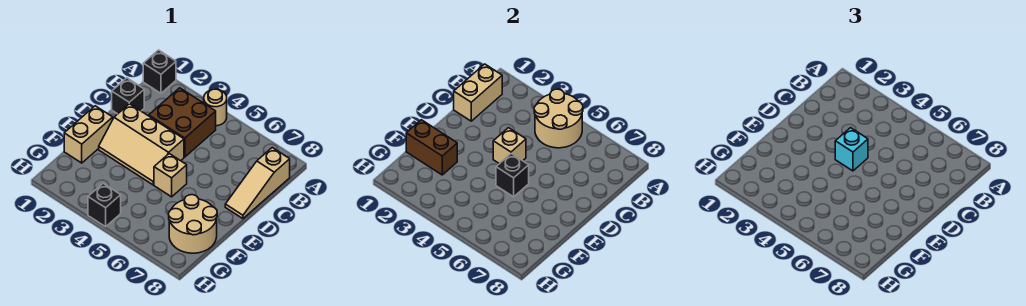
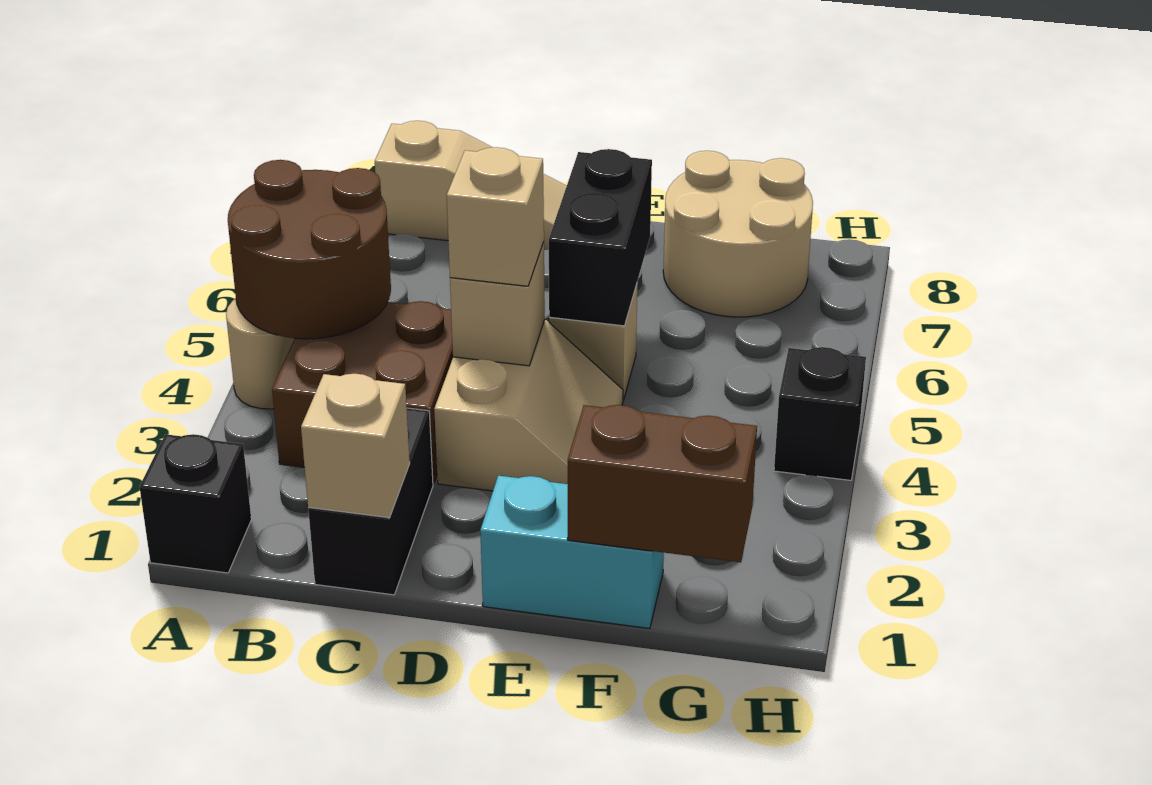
tan 2x2 round brick [534,89,583,148] -> brown 2x2 round brick [228,160,391,339]
tan 1x2 brick [454,64,502,121] -> tan 1x1 brick [301,374,410,518]
black 1x1 brick [112,78,144,114] -> black 1x2 brick [308,408,433,595]
tan 2x3 slope [99,104,184,185] -> tan 2x2 slope [434,320,623,491]
cyan 1x1 brick [835,128,868,171] -> tan 1x1 brick [447,147,544,286]
tan 1x2 brick [64,106,113,163] -> cyan 1x2 brick [480,476,664,629]
black 1x1 brick [496,154,529,197] -> black 1x2 brick [549,149,652,326]
brown 1x2 brick [406,120,457,175] -> brown 1x2 brick turned to [568,405,757,562]

